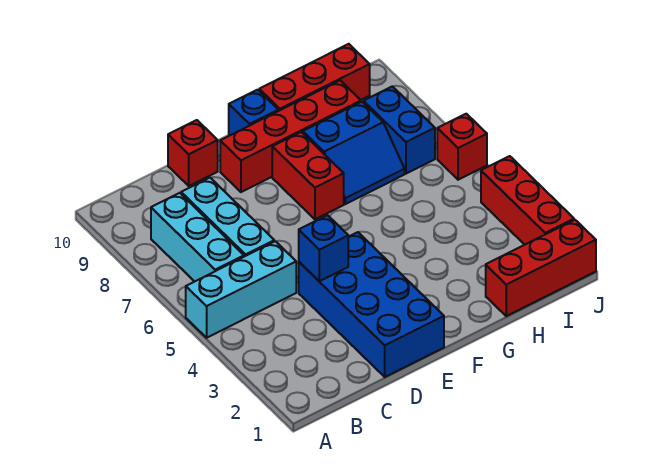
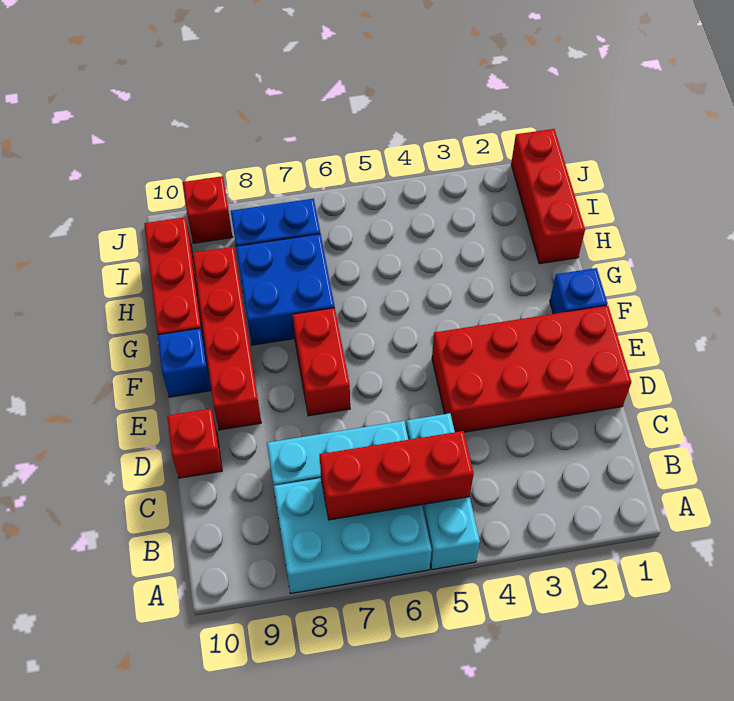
cyan 1x3 brick [151,193,244,282] -> cyan 2x3 brick [274,478,432,593]
blue 2x4 brick [299,232,444,377] -> red 2x4 brick [432,306,631,432]
blue 1x1 brick [299,215,348,281] -> blue 1x1 brick moved to [550,268,608,314]
red 1x2 brick [272,132,344,219] -> red 1x2 brick turned to [293,308,350,416]
blue 2x2 slope [303,102,405,204] -> blue 2x2 brick [236,234,335,345]
red 1x3 brick [481,156,574,245] -> red 1x3 brick moved to [319,431,474,520]
red 1x1 brick [437,114,487,180] -> red 1x1 brick moved to [183,176,232,243]

